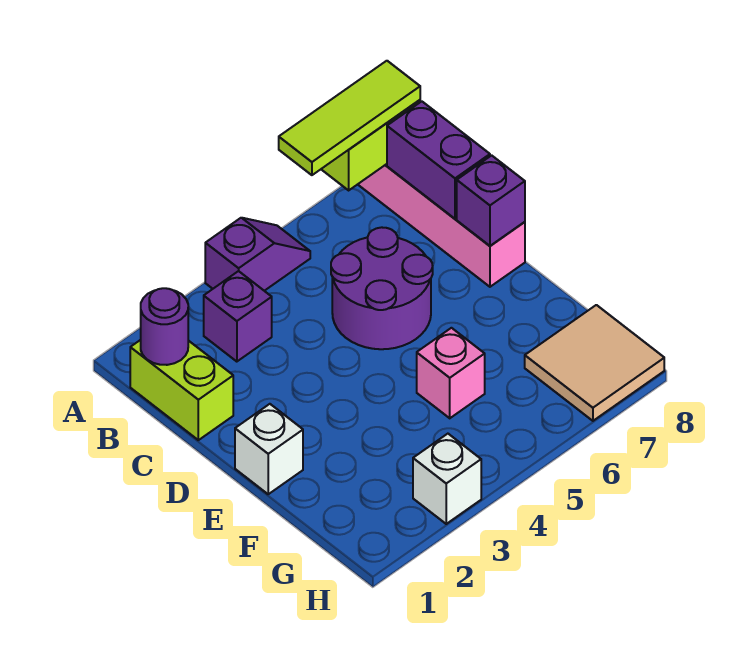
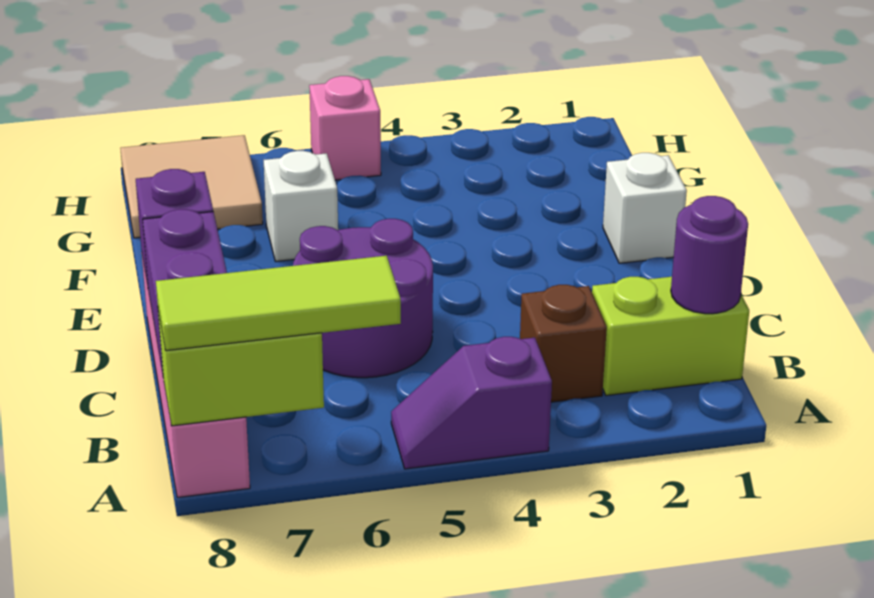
lime 1x2 brick [130,340,233,440] -> lime 1x2 brick turned to [592,277,749,396]
purple 1x1 brick [204,271,272,362] -> brown 1x1 brick [520,285,607,402]
pink 1x1 brick [417,328,485,418] -> pink 1x1 brick moved to [309,76,381,180]
white 1x1 brick [413,434,481,524] -> white 1x1 brick moved to [264,151,338,261]

